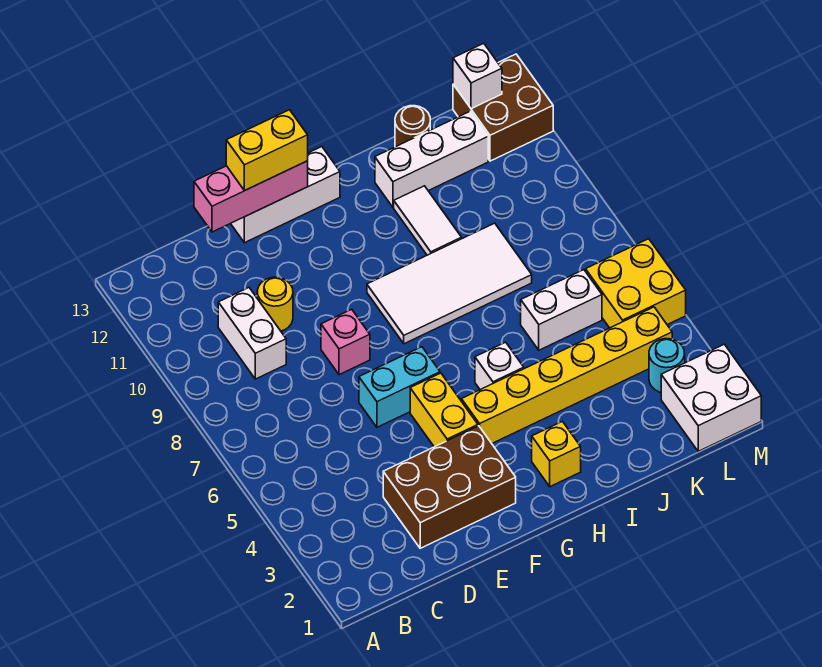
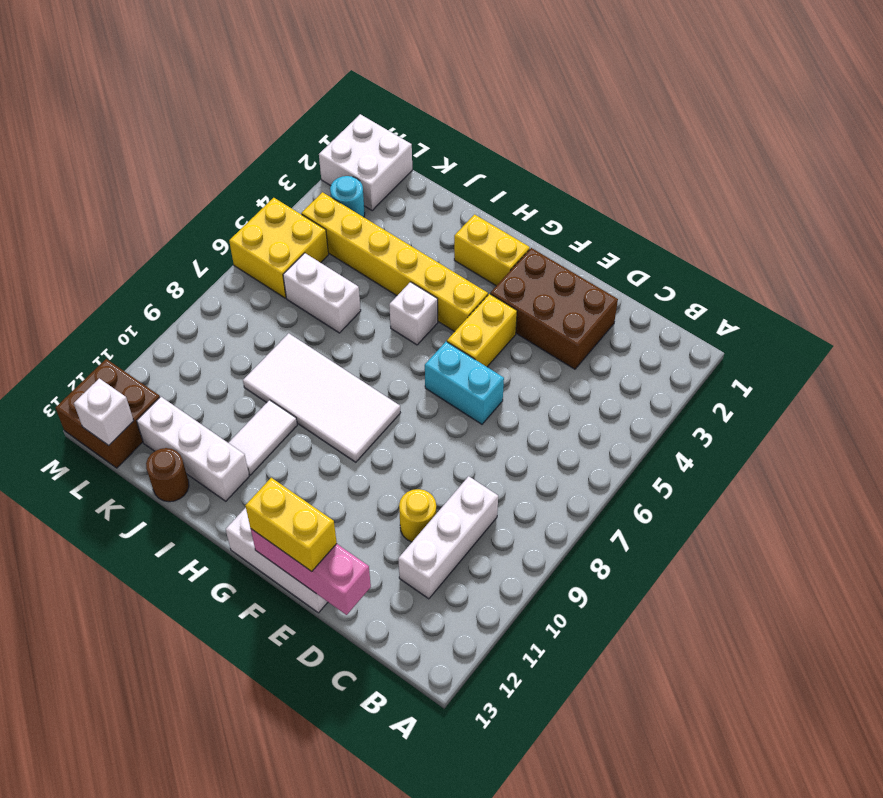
white 1x2 brick [218,288,286,379] -> white 1x3 brick [398,476,498,599]
pink 1x1 brick [321,309,370,375] -> none
yellow 1x1 brick [532,421,581,487] -> yellow 1x2 brick [454,215,530,286]

